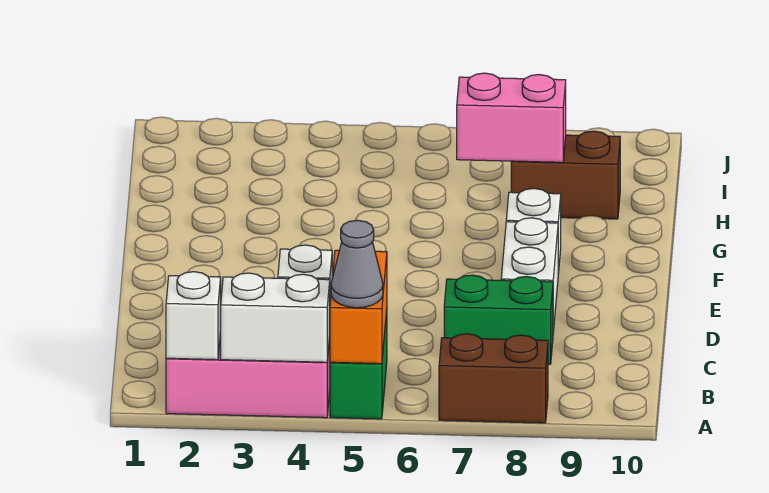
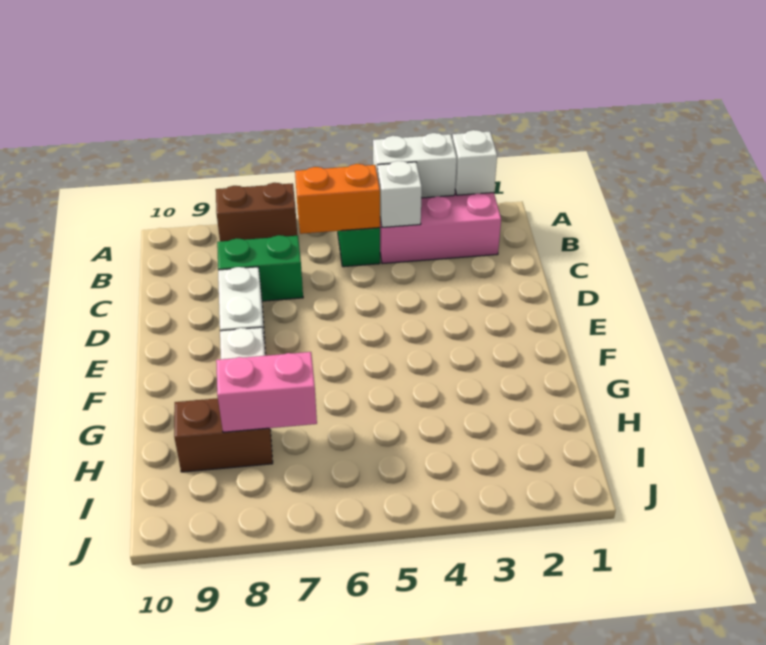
orange 1x2 brick [330,250,387,364] -> orange 1x2 brick turned to [295,164,380,234]
grey 1x1 cone [331,220,383,308] -> none

